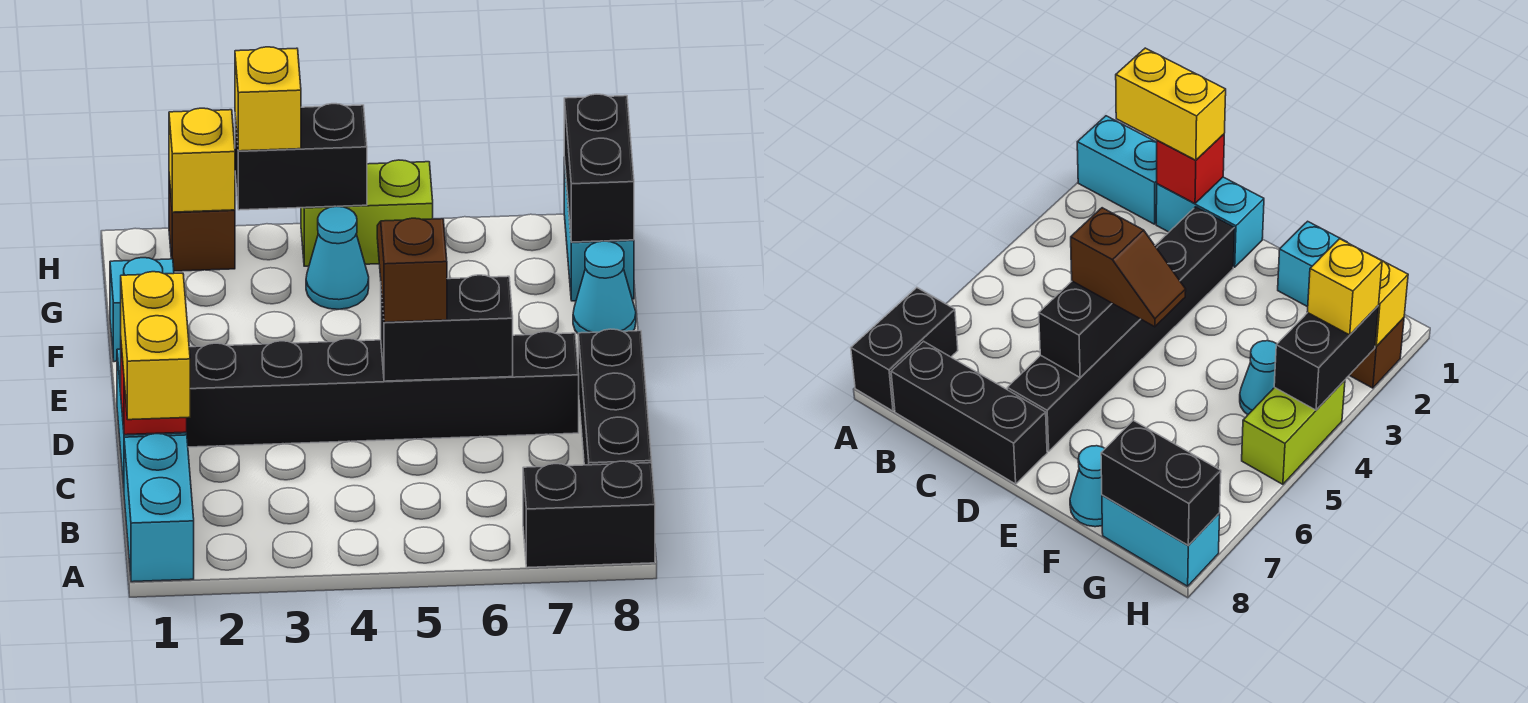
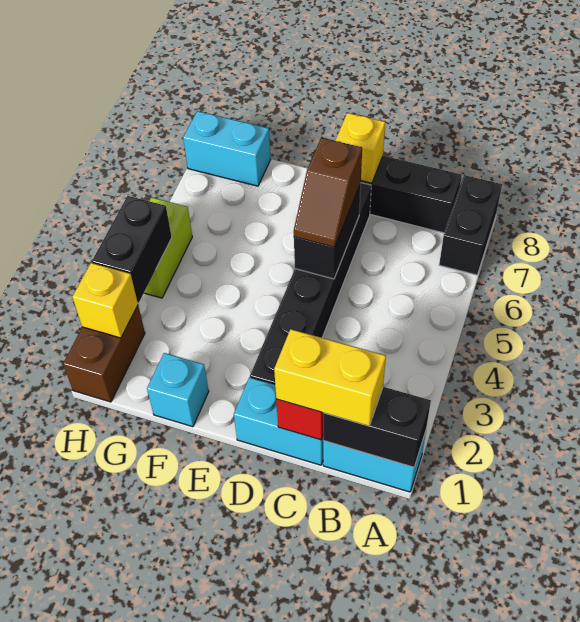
brown 1x2 slope [377,218,447,322] -> brown 1x2 slope turned to [294,138,362,247]
cyan 1x1 cone [573,241,636,333] -> none
cyan 1x1 cone [306,206,369,309] -> none
black 1x2 brick [564,94,634,242] -> black 1x2 brick moved to [323,387,431,467]
brown 1x1 brick [169,177,235,271] -> brown 1x2 brick [63,306,145,402]
yellow 1x1 brick [235,47,301,151] -> yellow 1x1 brick moved to [335,113,385,183]

